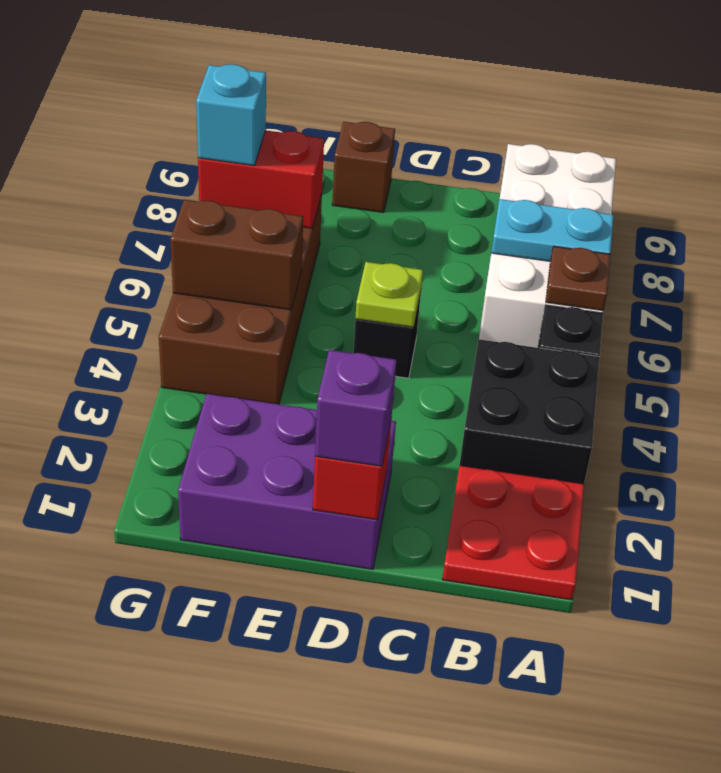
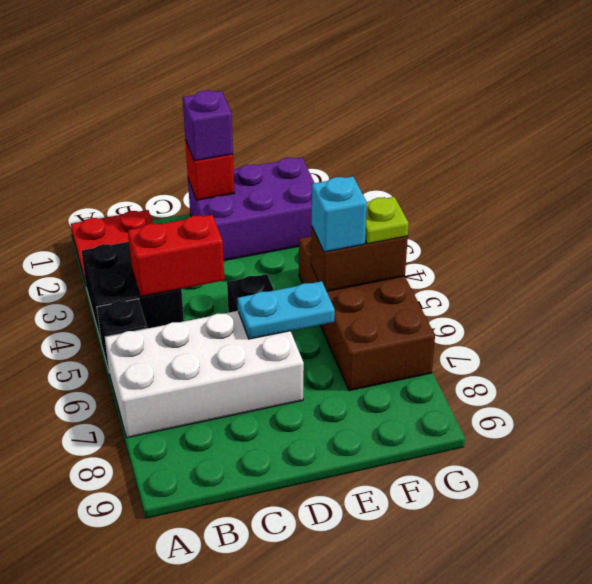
white 2x4 brick [479,144,616,348] -> white 2x4 brick turned to [105,311,304,438]
brown 1x1 plate [546,246,610,311] -> none
cyan 1x2 plate [491,199,614,261] -> cyan 1x2 plate moved to [237,281,335,339]
lime 1x1 plate [355,262,423,327] -> lime 1x1 plate moved to [365,197,409,244]
brown 1x1 brick [332,122,395,213] -> none
red 1x2 brick [198,130,324,228] -> red 1x2 brick moved to [128,215,224,296]
cyan 1x1 brick [196,64,266,165] -> cyan 1x1 brick moved to [312,176,367,252]

